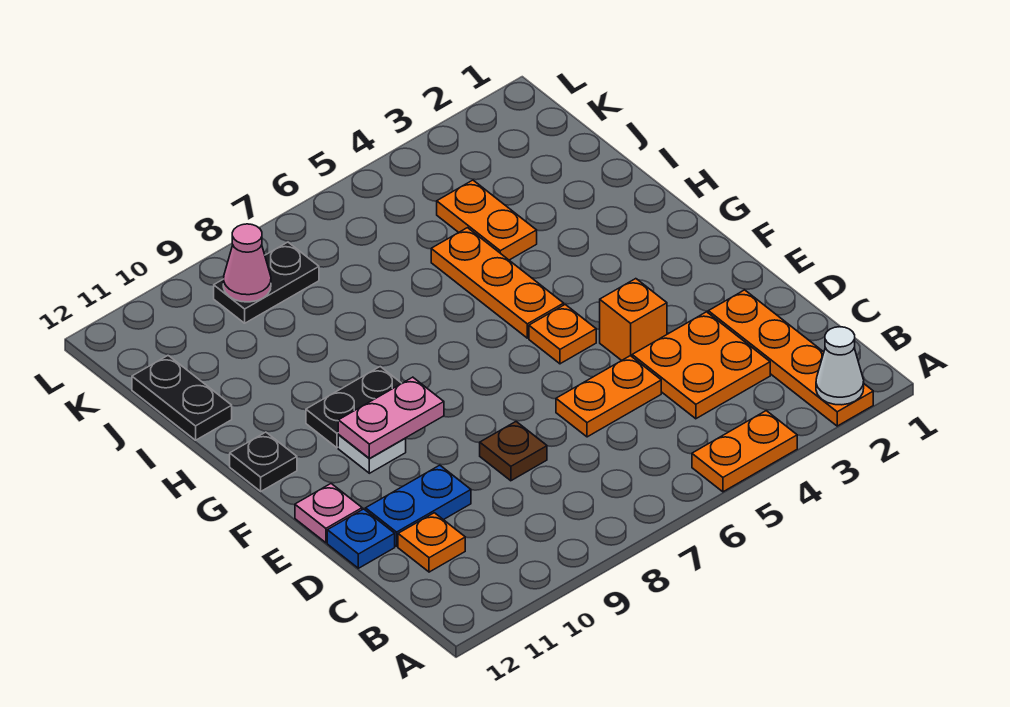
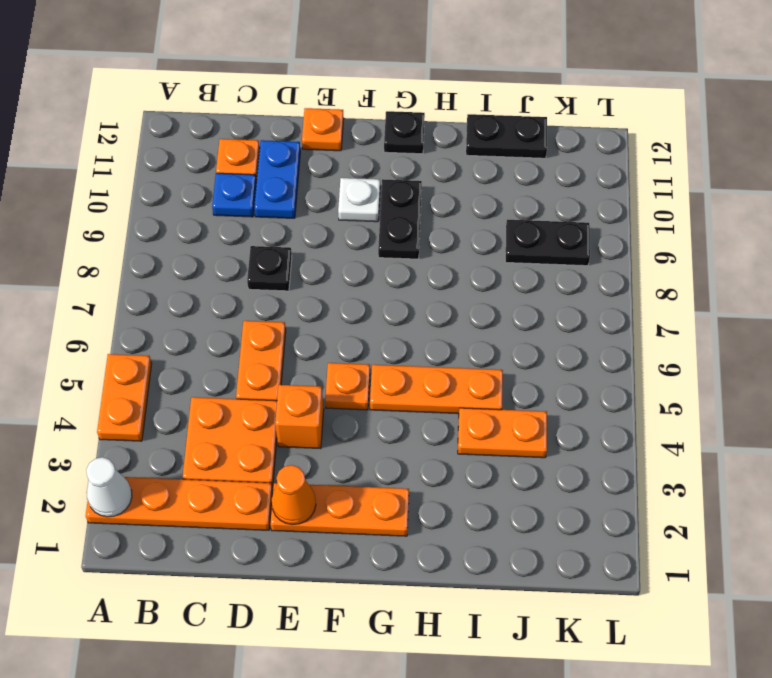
brown 1x1 plate [480,422,547,481] -> black 1x1 plate [247,246,292,291]
blue 1x1 plate [327,509,395,568] -> blue 1x1 plate moved to [212,173,256,217]
none -> orange 1x3 plate [270,483,409,536]
none -> orange 1x1 cone [272,465,316,525]
pink 1x1 plate [295,484,362,543] -> orange 1x1 plate [302,108,344,151]
pink 1x2 plate [338,377,444,458] -> none
black 1x2 plate [214,242,319,323] -> black 1x2 plate turned to [505,220,590,266]
pink 1x1 cone [223,224,271,302] -> none

